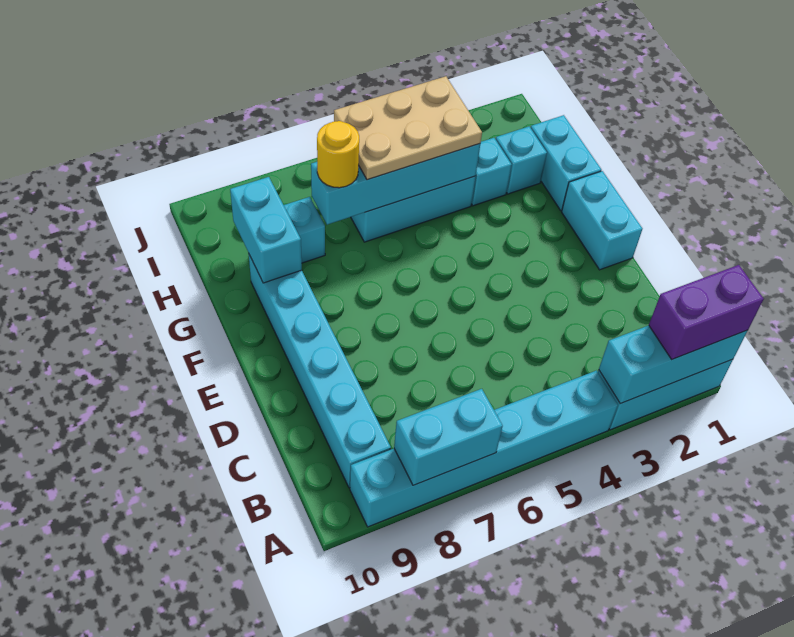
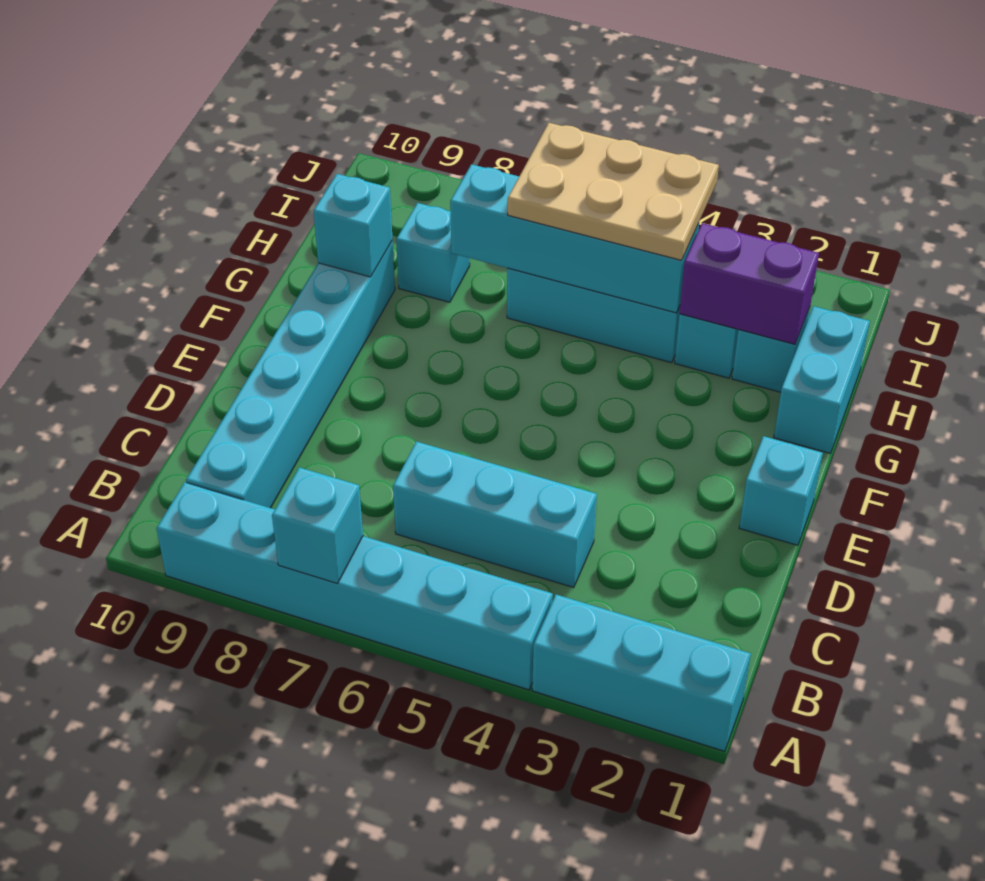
cyan 1x3 brick [599,325,748,404] -> cyan 1x3 brick moved to [393,442,597,588]
purple 1x2 brick [649,265,764,359] -> purple 1x2 brick moved to [679,223,819,344]
cyan 1x2 brick [394,389,503,485] -> cyan 1x1 brick [272,467,363,583]
cyan 1x2 brick [562,171,642,270] -> cyan 1x1 brick [739,436,823,545]
cyan 1x2 brick [230,177,302,283] -> cyan 1x1 brick [314,174,393,277]
yellow 1x1 round brick [317,121,359,188] -> none

